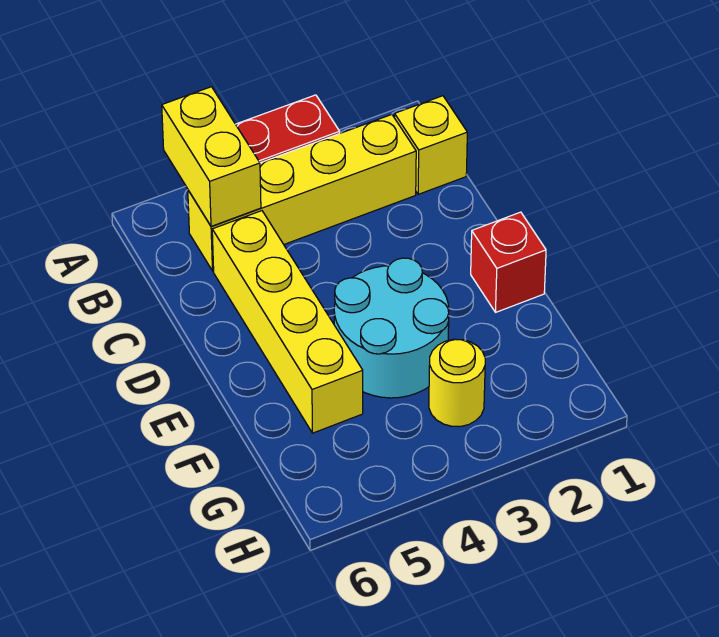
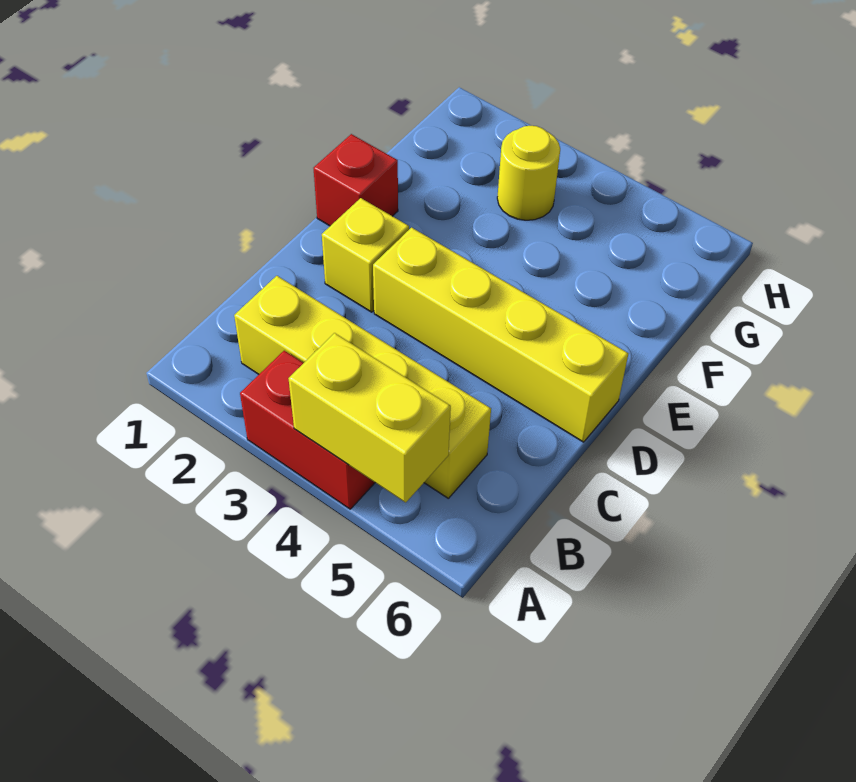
yellow 1x2 brick [162,87,261,226] -> yellow 1x2 brick turned to [288,333,451,502]
yellow 1x1 brick [394,96,467,194] -> yellow 1x1 brick moved to [322,198,409,312]
yellow 1x4 brick [212,211,363,433] -> yellow 1x4 brick turned to [373,228,628,442]
cyan 2x2 round brick [334,258,449,398] -> none

